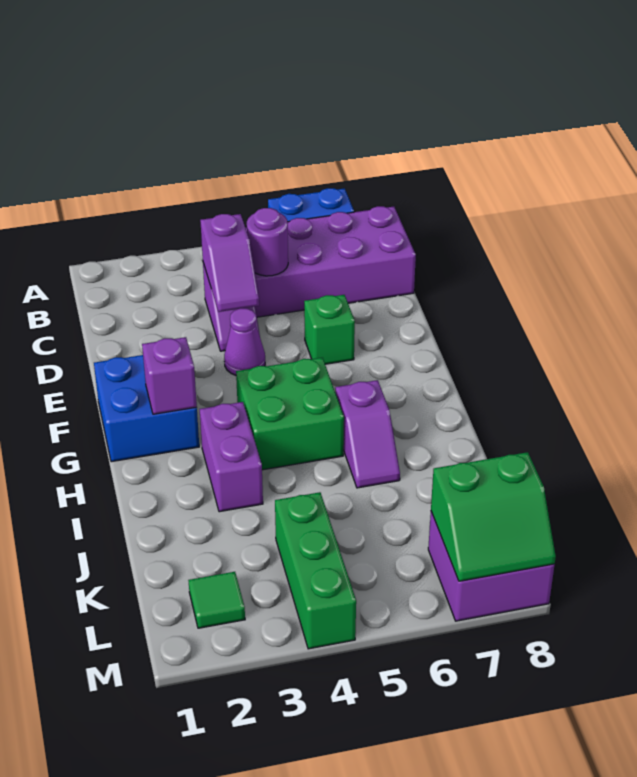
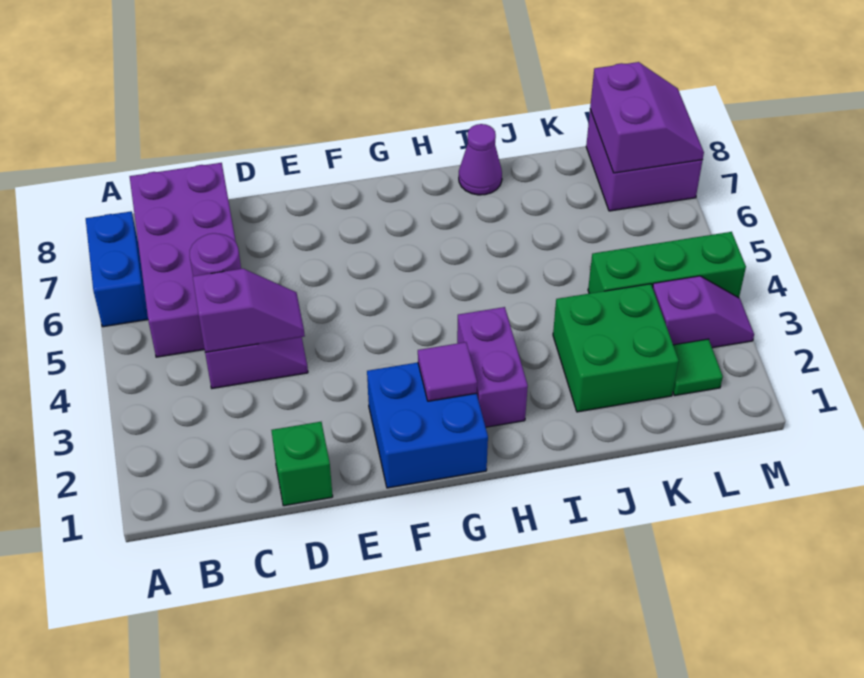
purple 1x1 cone [224,308,265,375] -> purple 1x1 cone moved to [459,124,502,195]
green 1x1 brick [304,295,355,364] -> green 1x1 brick moved to [271,422,333,506]
purple 1x1 brick [142,337,197,414] -> purple 1x1 tile [418,342,477,401]
green 2x2 brick [236,358,344,470] -> green 2x2 brick moved to [553,284,679,412]
purple 1x2 brick [200,402,263,512] -> purple 1x2 brick turned to [457,307,528,427]
purple 1x2 slope [335,380,400,488] -> purple 1x2 slope moved to [653,276,754,348]
green 2x2 slope [431,452,556,581] -> purple 2x2 slope [590,62,704,173]

